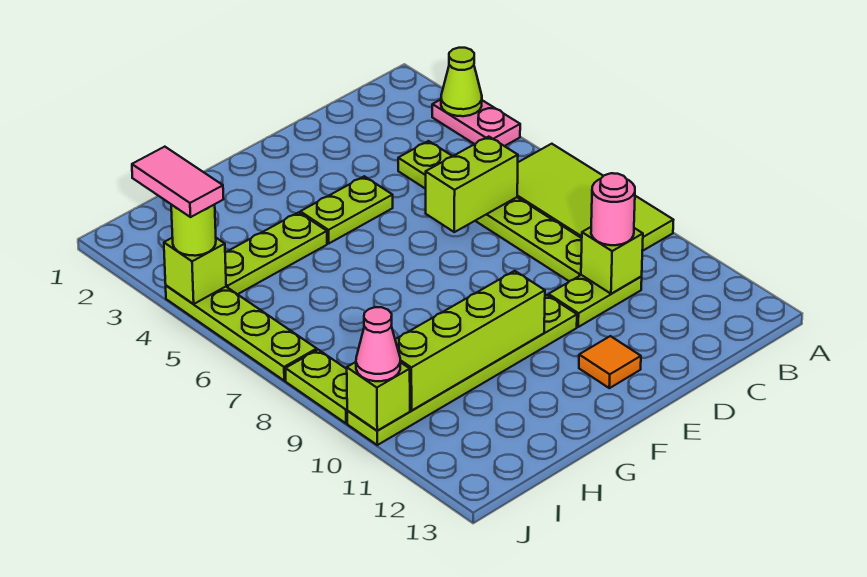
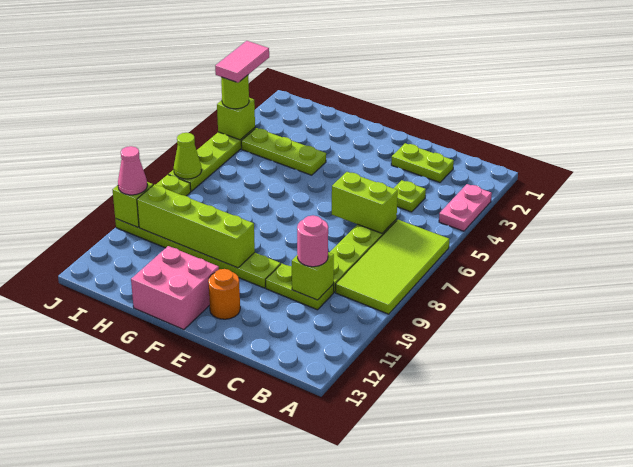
lime 1x1 cone [441,48,482,116] -> lime 1x1 cone moved to [174,133,202,179]
lime 1x2 plate [300,176,393,243] -> lime 1x2 plate moved to [391,143,454,182]
orange 1x1 tile [579,336,641,388] -> orange 1x1 round brick [208,269,240,319]
none -> pink 2x2 brick [131,246,219,330]

